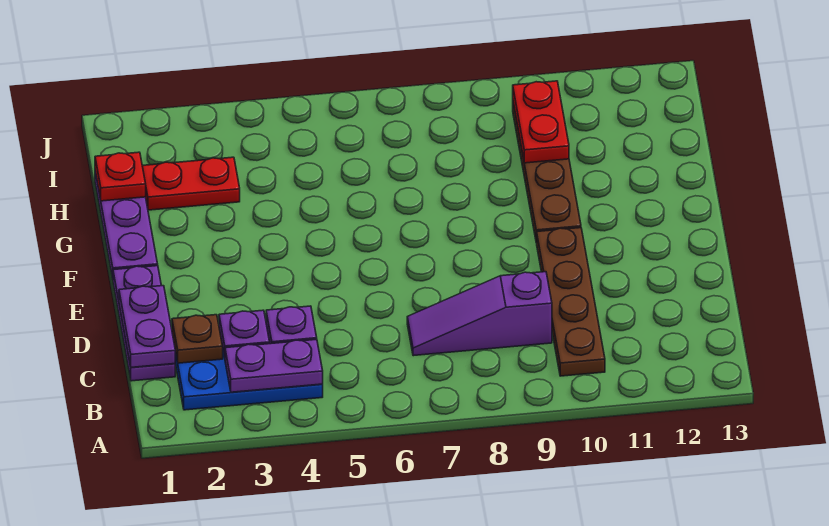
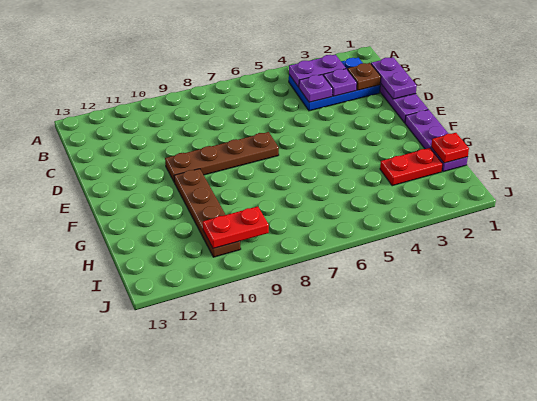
brown 1x4 plate [537,228,605,376] -> brown 1x4 plate turned to [165,132,279,182]
purple 1x3 slope [407,272,552,356] -> none
red 1x2 plate [513,81,569,163] -> red 1x2 plate turned to [203,206,269,249]

